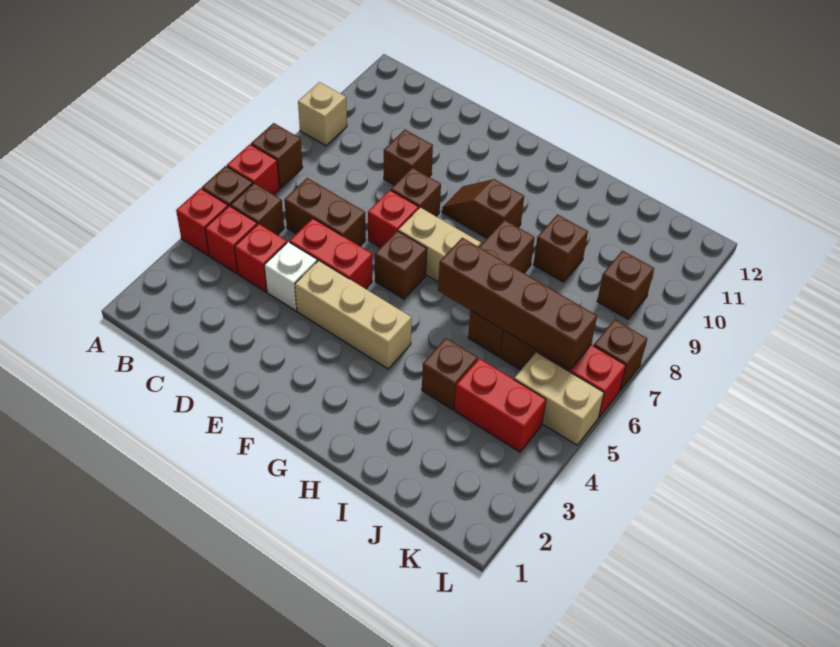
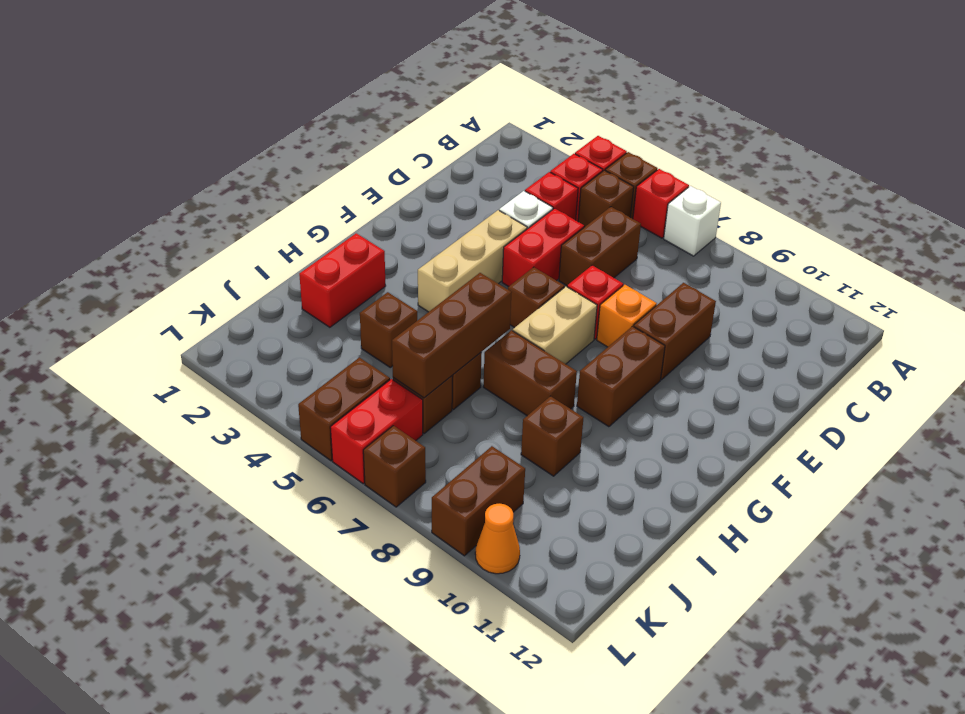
brown 1x1 brick [251,123,303,188] -> white 1x1 brick [664,186,721,256]
tan 1x1 brick [298,82,347,146] -> none
brown 1x1 brick [384,130,433,185] -> brown 1x2 brick [634,283,716,380]
brown 1x1 brick [391,168,441,216] -> orange 1x1 brick [597,285,657,347]
brown 1x2 slope [442,179,524,238] -> brown 1x2 brick [577,326,665,427]
brown 1x4 brick [438,238,597,370] -> brown 1x3 brick [392,273,512,398]
red 1x2 brick [454,358,546,452] -> red 1x2 brick moved to [299,233,386,327]
tan 1x2 brick [514,352,604,445] -> brown 1x2 brick [298,358,390,461]
brown 1x1 brick [597,251,654,319] -> brown 1x2 brick [432,446,525,556]
none -> orange 1x1 cone [475,504,520,574]

